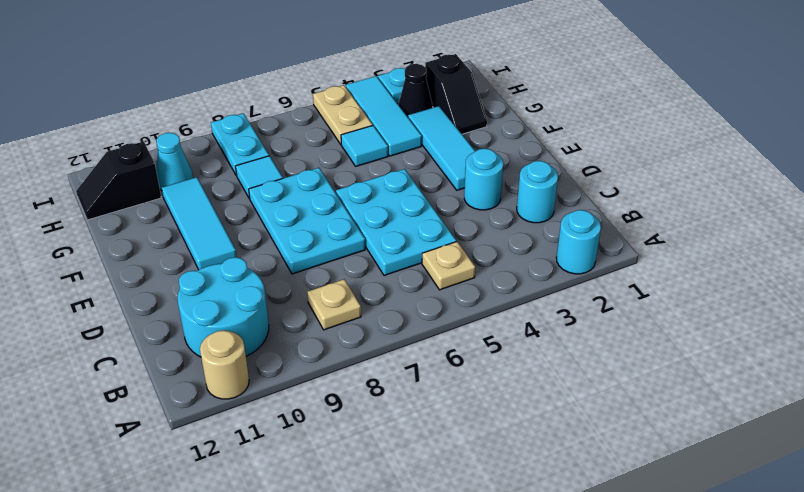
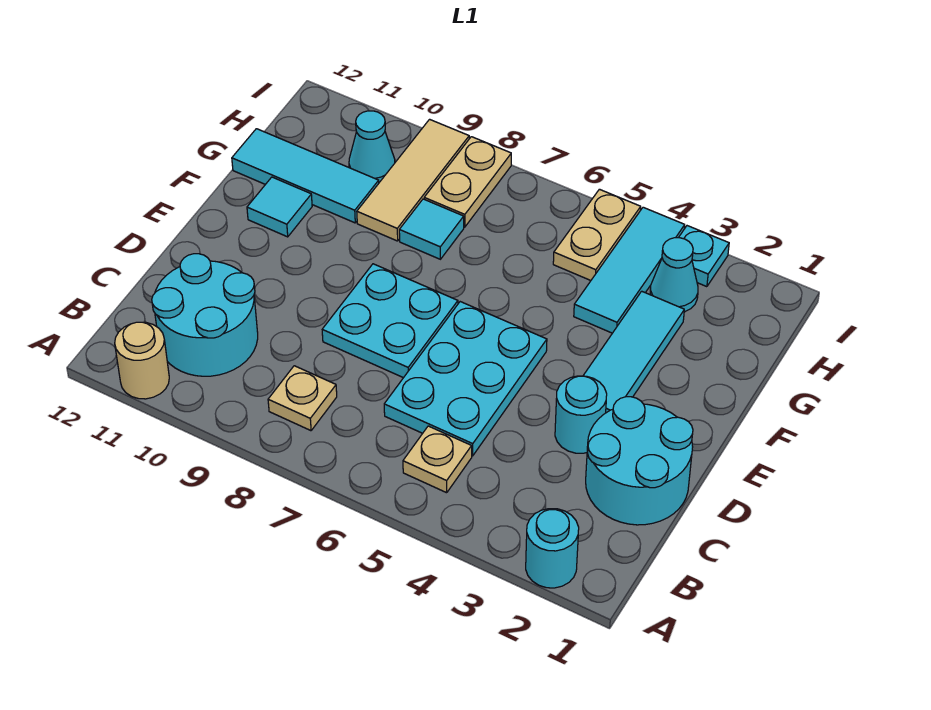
cyan 1x1 round brick [517,161,558,223] -> cyan 2x2 round brick [586,397,693,525]
cyan 2x3 plate [249,168,365,274] -> cyan 2x2 plate [322,264,458,378]
cyan 1x3 tile [162,177,236,270] -> cyan 1x3 tile turned to [232,129,379,223]
black 1x2 slope [425,54,487,134] -> none
cyan 1x1 tile [341,126,388,166] -> cyan 1x1 tile moved to [247,177,312,237]
none -> tan 1x3 tile [357,119,469,241]
black 1x1 cone [399,64,432,117] -> cyan 1x1 cone [650,238,698,312]
cyan 1x2 plate [211,113,269,176] -> tan 1x2 plate [424,137,511,227]
black 1x2 slope [76,141,161,220] -> none

